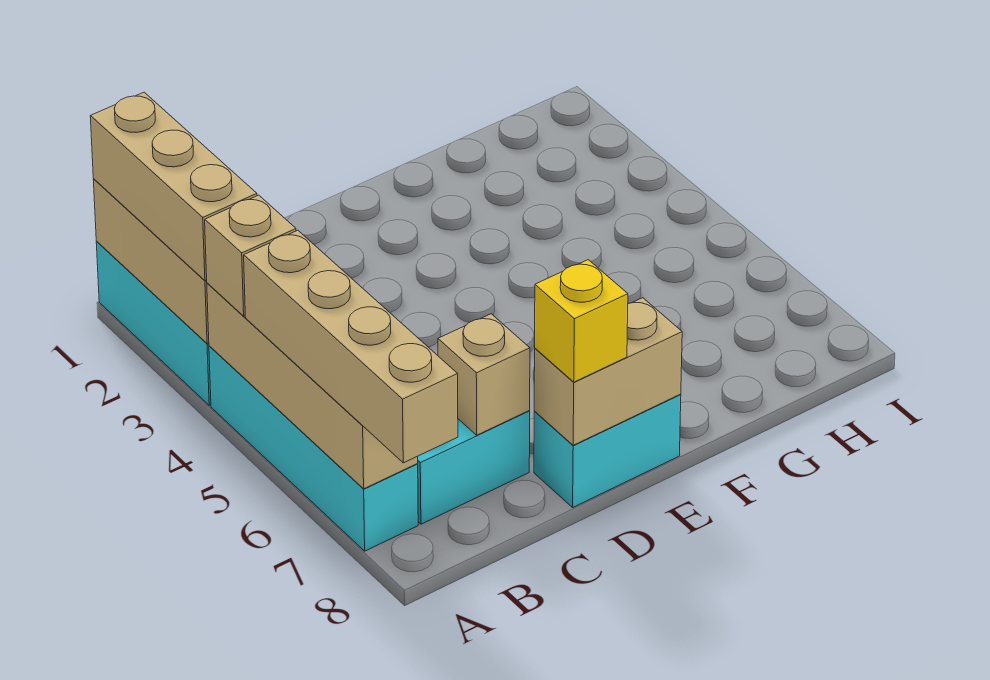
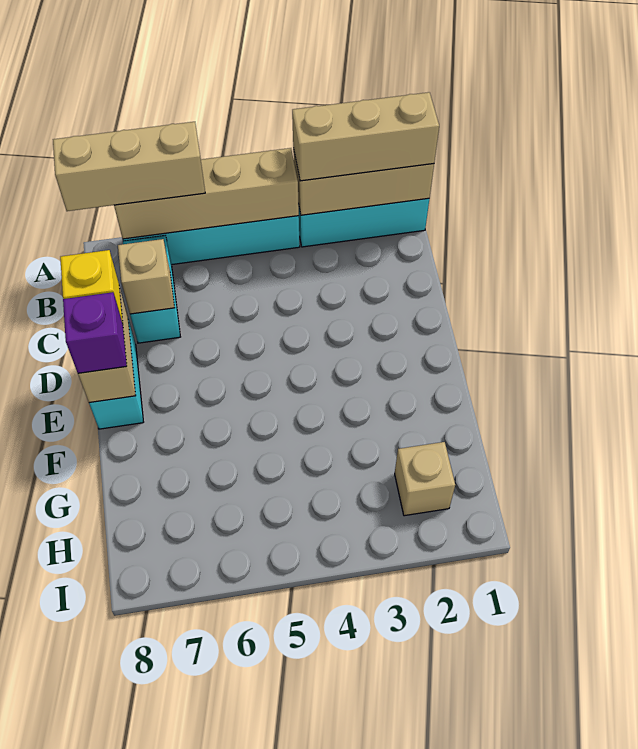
tan 1x1 brick [205,195,296,316] -> tan 1x1 brick moved to [395,442,455,516]
tan 1x4 brick [244,230,458,463] -> tan 1x3 brick [53,122,205,211]
none -> purple 1x1 brick [63,292,127,373]

